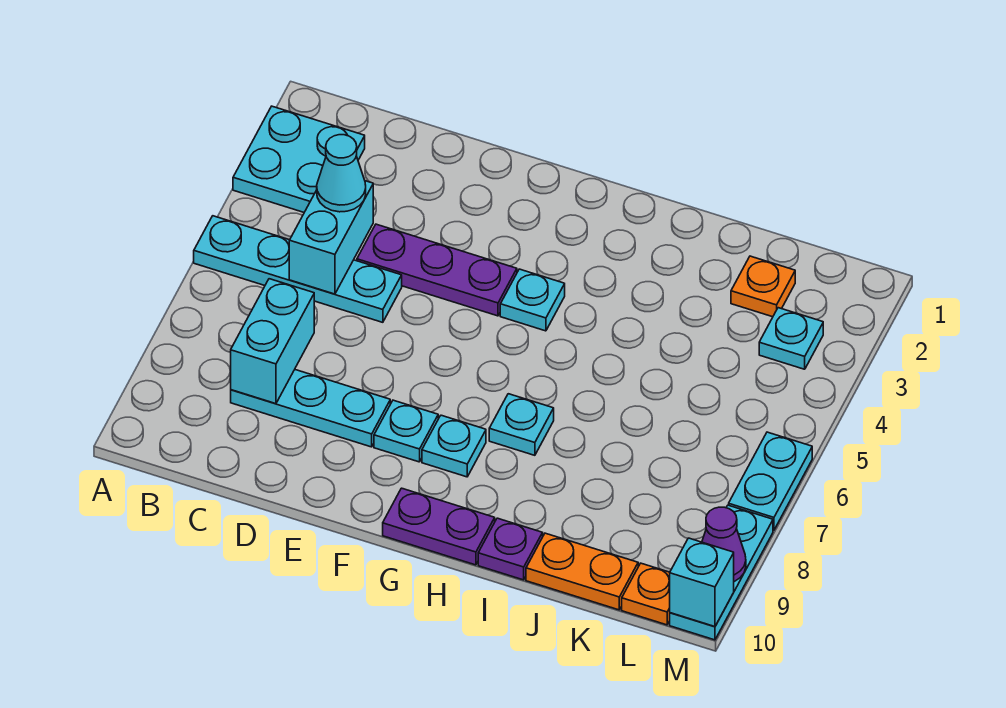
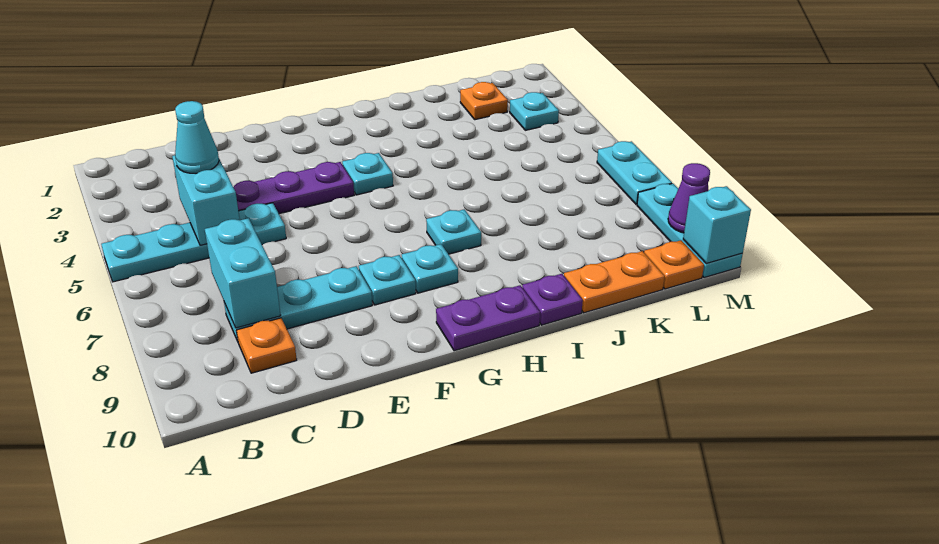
cyan 2x2 plate [233,106,365,212] -> none
none -> orange 1x1 plate [236,318,297,373]

